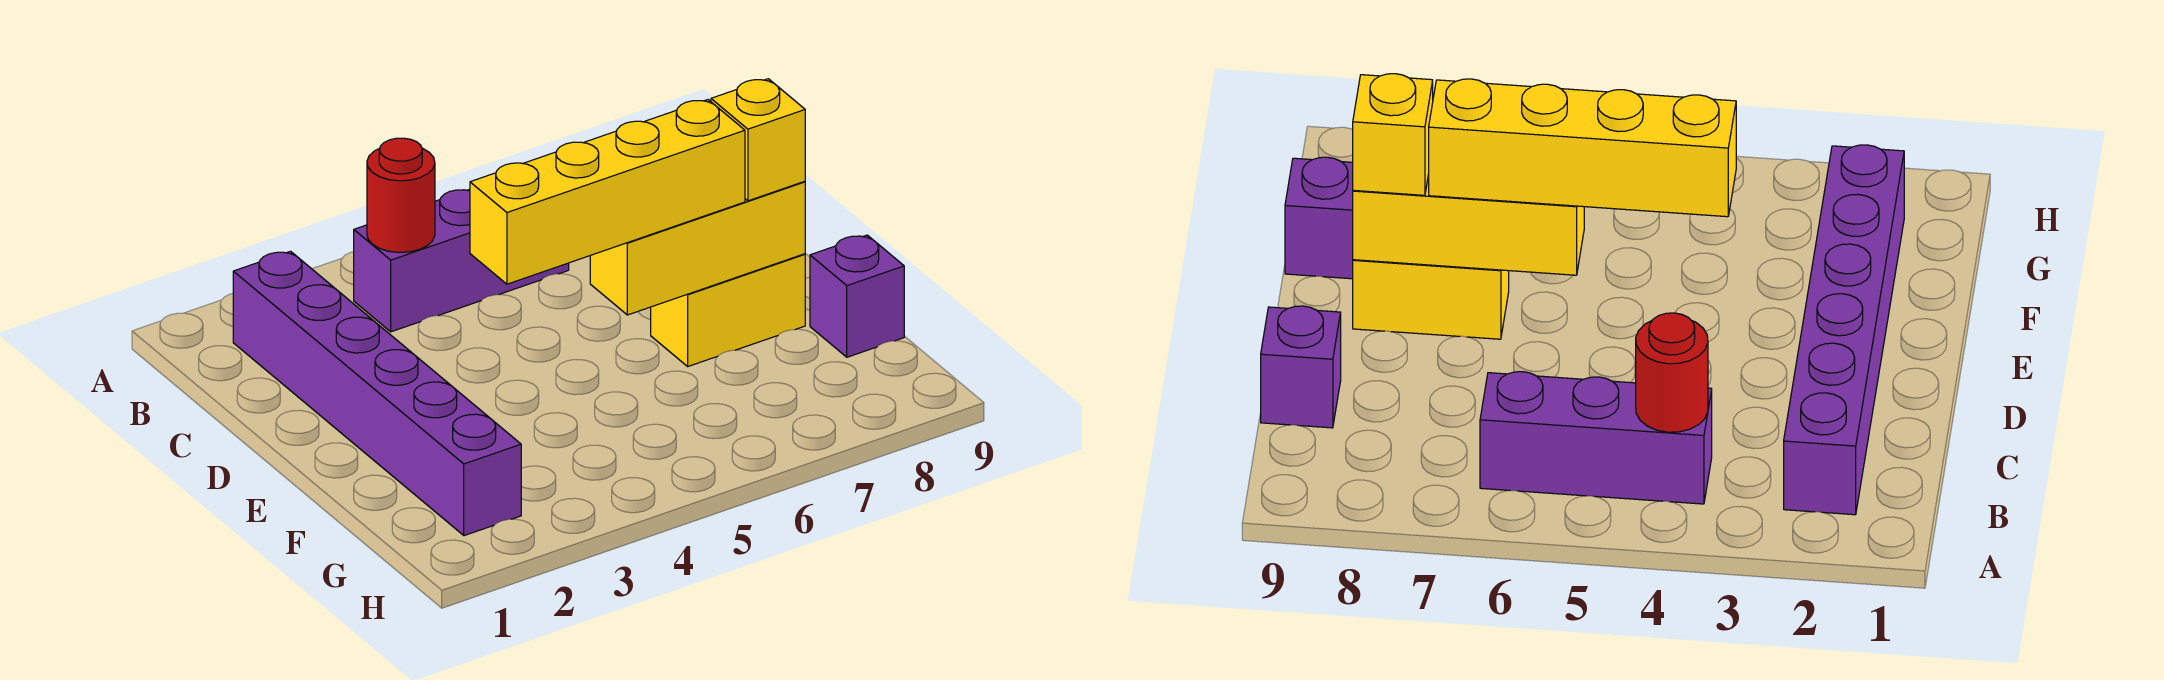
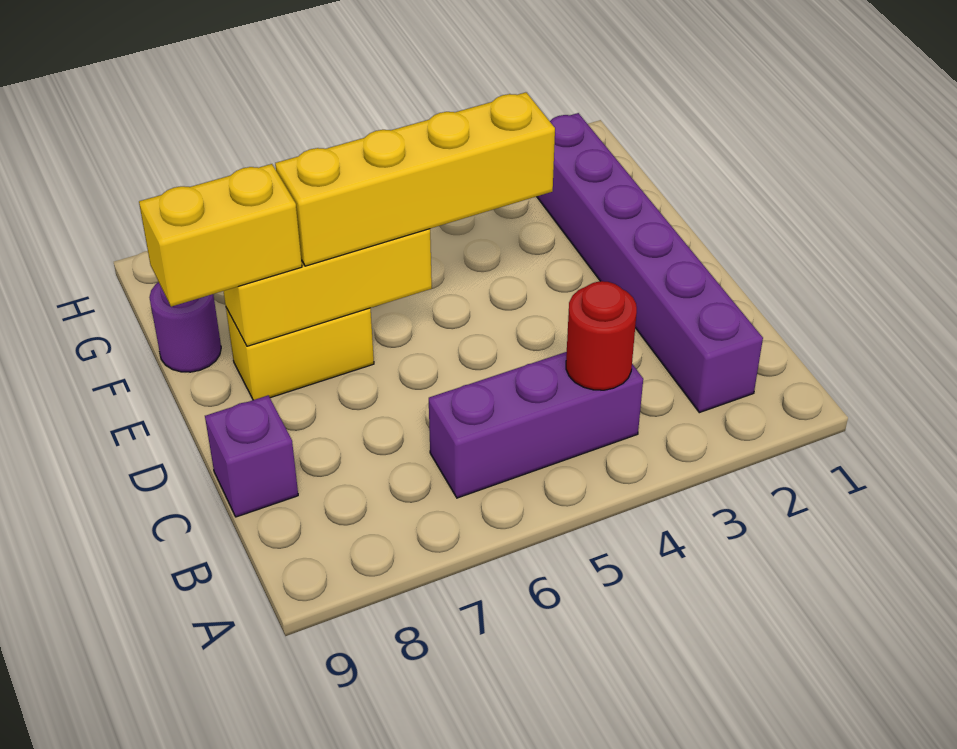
yellow 1x1 brick [711,79,805,201] -> yellow 1x2 brick [139,164,302,307]
purple 1x1 brick [810,235,904,357] -> purple 1x1 round brick [149,282,221,372]

